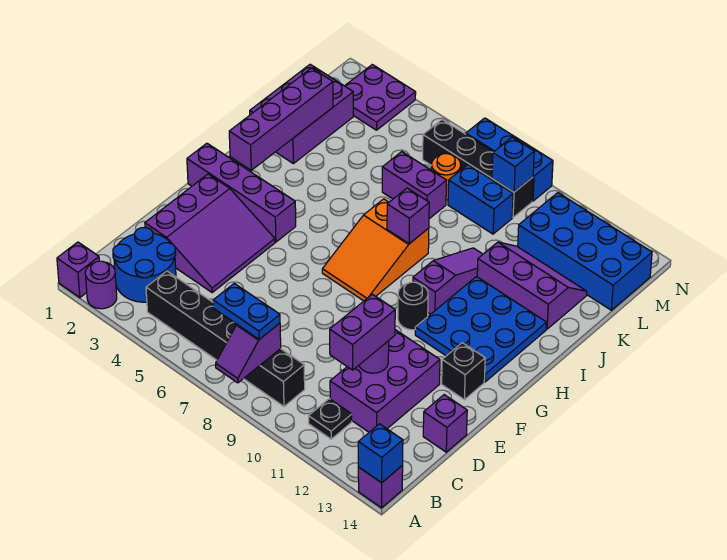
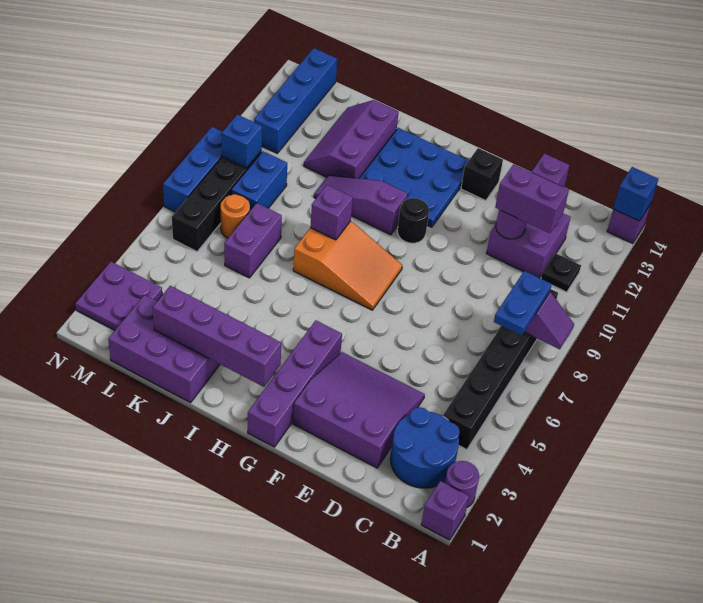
purple 2x3 brick [330,330,440,432] -> purple 2x2 brick [486,213,571,278]
blue 2x4 brick [518,193,652,310] -> blue 1x4 brick [254,48,337,153]

